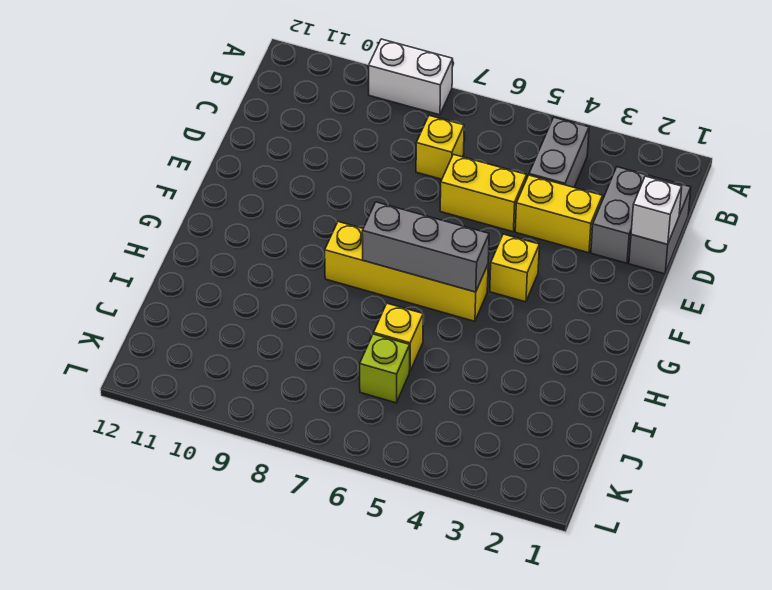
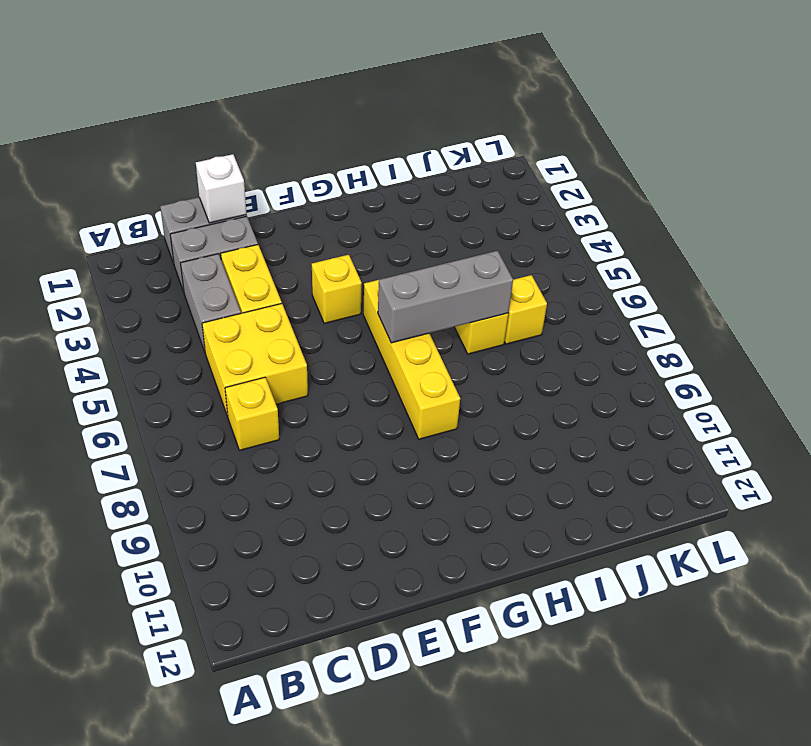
white 1x2 brick [369,39,453,115] -> none
grey 1x2 brick [529,117,589,187] -> grey 1x2 brick turned to [181,254,241,352]
yellow 1x2 brick [440,154,527,232] -> yellow 2x2 brick [202,304,308,417]
grey 1x3 brick [362,202,489,292] -> grey 1x3 brick turned to [378,251,513,343]
lime 1x1 brick [360,334,410,403] -> yellow 1x1 brick [505,275,547,344]

